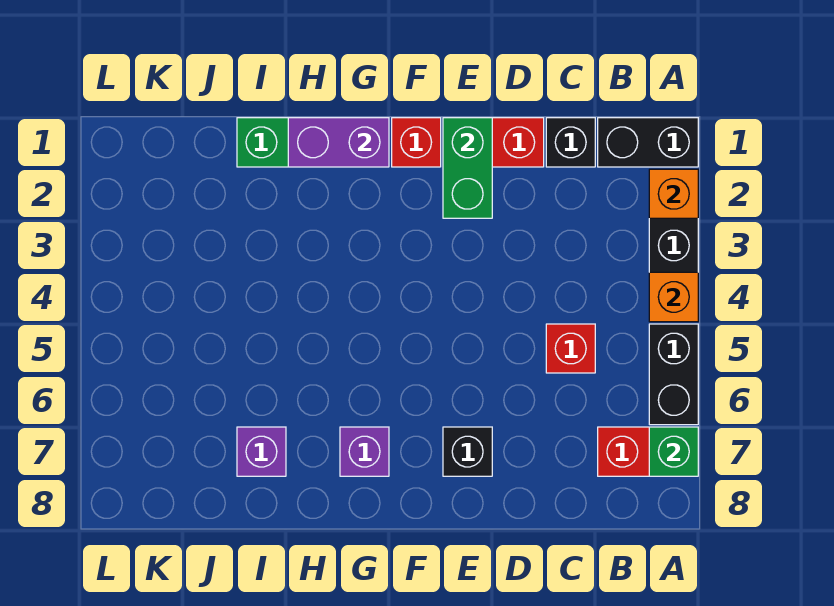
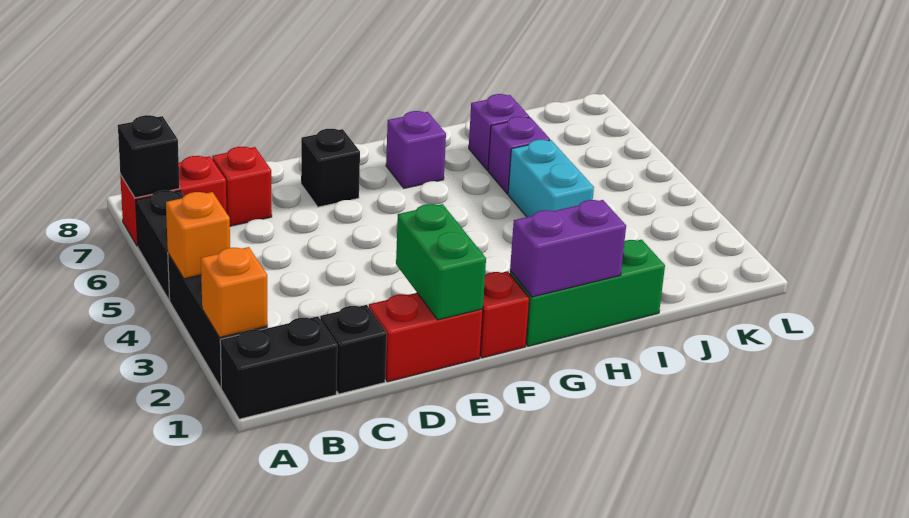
green 1x1 brick [649,427,698,476] -> black 1x1 brick [118,115,180,198]
red 1x1 brick [546,324,595,373] -> red 1x1 brick moved to [212,147,272,226]
none -> cyan 1x2 brick [508,140,594,217]
none -> purple 1x1 brick [488,117,550,194]

